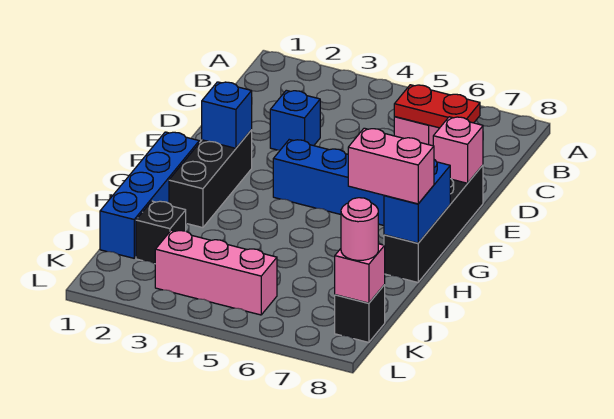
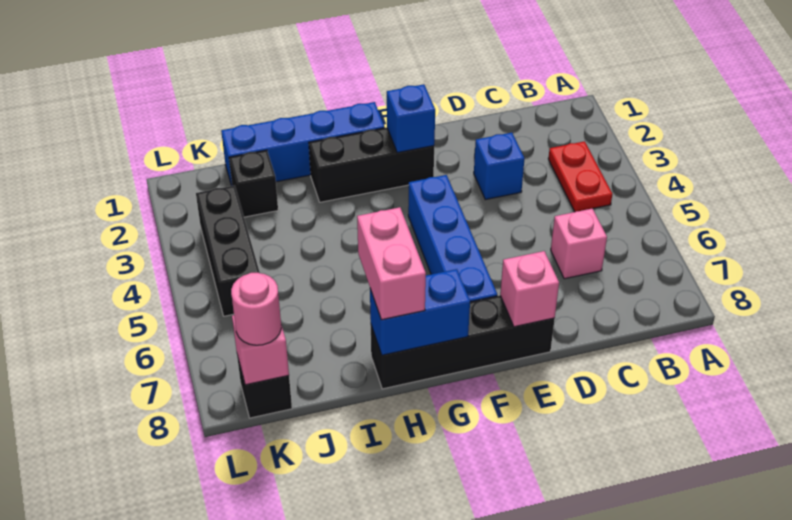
red 1x2 plate [394,85,480,128] -> red 1x2 plate moved to [548,141,612,212]
pink 1x3 brick [155,230,277,315] -> black 1x3 brick [196,186,260,316]

